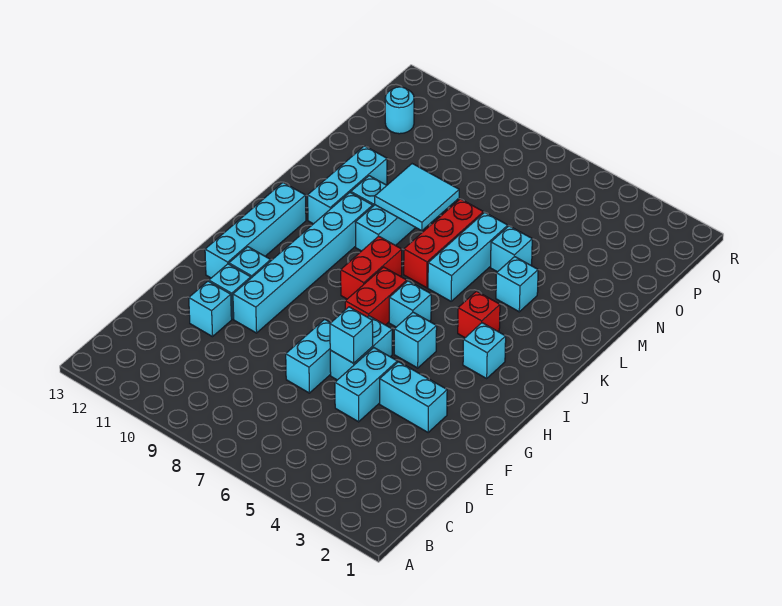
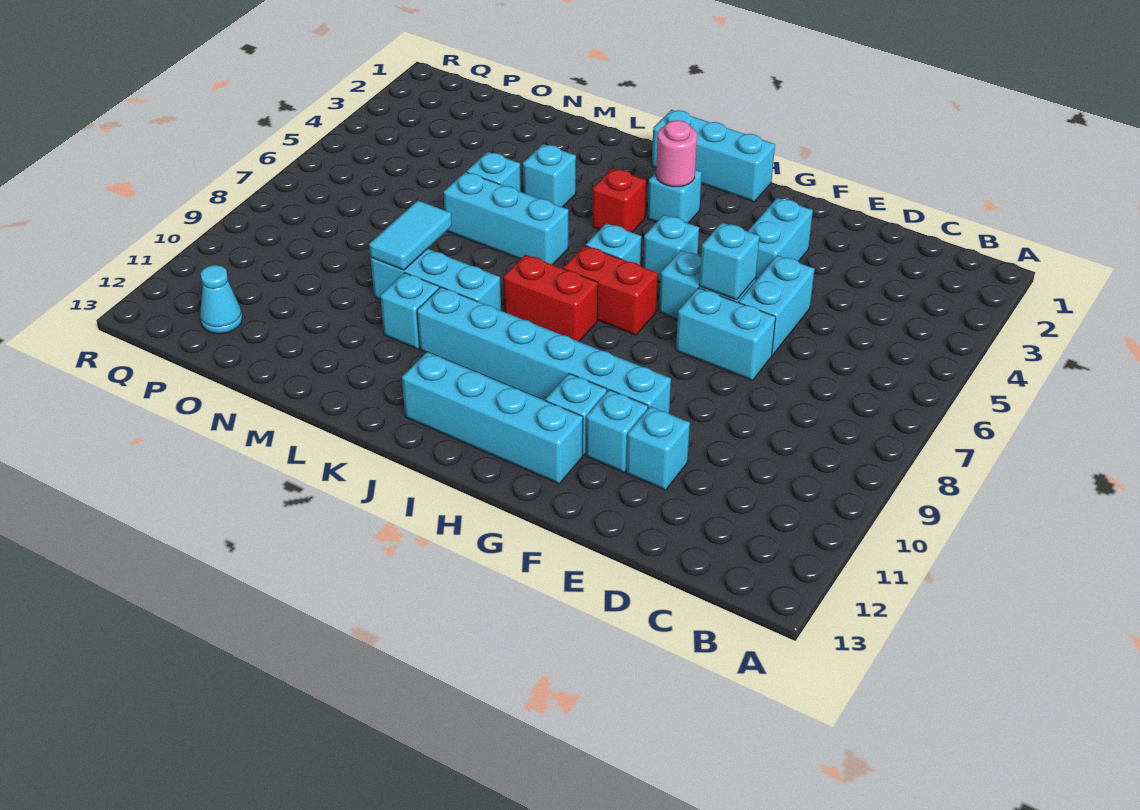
cyan 1x2 brick [335,348,397,422] -> cyan 1x2 brick turned to [738,255,815,355]
none -> pink 1x1 round brick [656,120,697,187]
red 1x3 brick [404,199,483,288] -> none
cyan 1x3 brick [308,146,387,224] -> cyan 1x3 brick moved to [652,110,775,202]
cyan 2x2 tile [375,164,459,231] -> cyan 1x2 tile [369,200,452,270]
cyan 1x1 round brick [385,87,414,134] -> cyan 1x1 cone [200,265,242,334]

